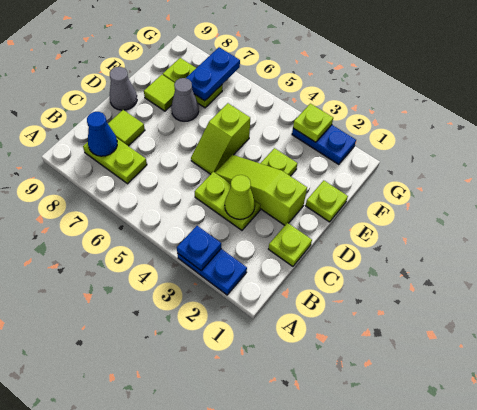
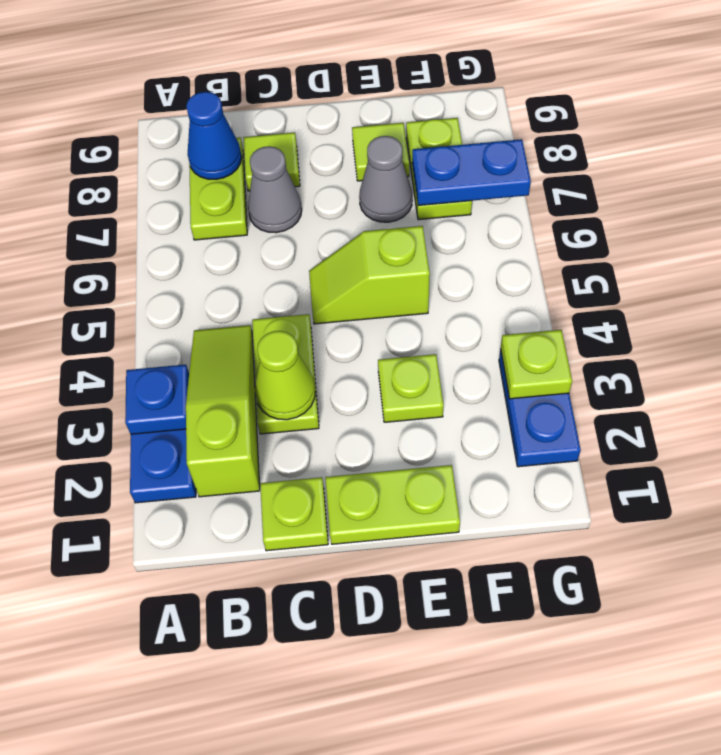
lime 1x3 slope [215,155,307,225] -> lime 1x3 slope moved to [186,325,260,497]
grey 1x1 cone [110,67,137,110] -> grey 1x1 cone moved to [248,146,302,233]
lime 1x1 plate [306,180,348,222] -> lime 1x2 plate [325,465,460,544]

